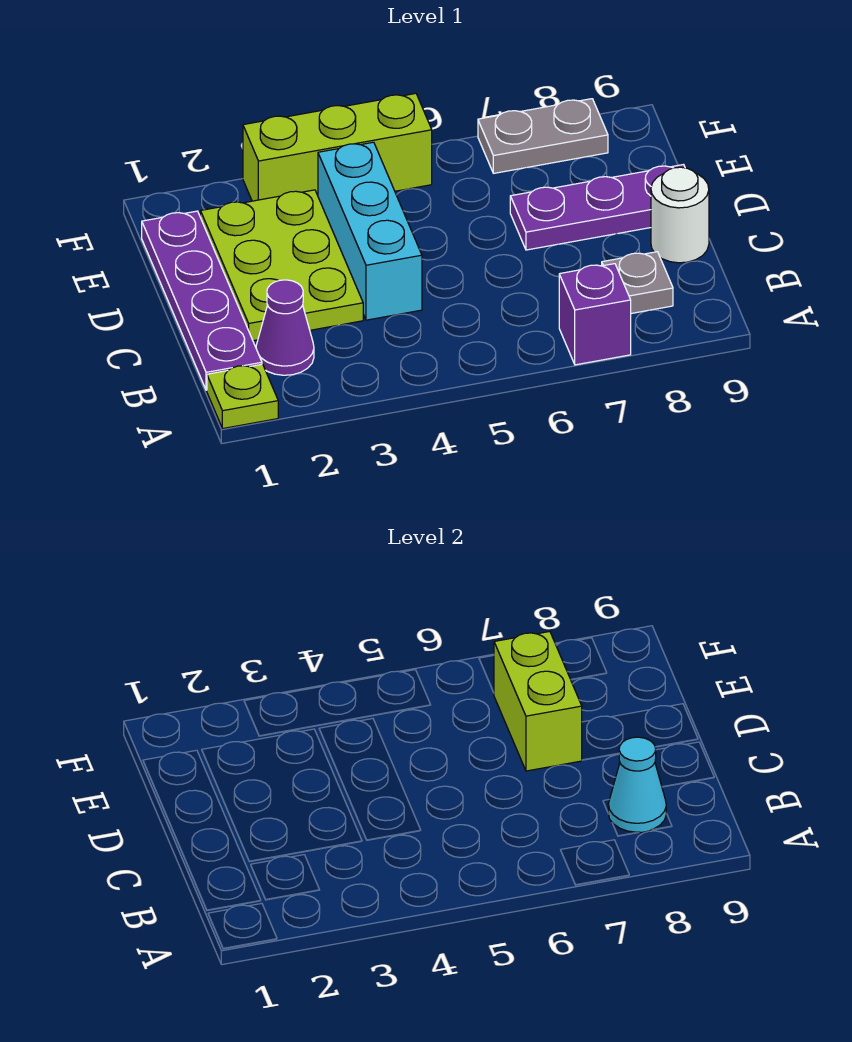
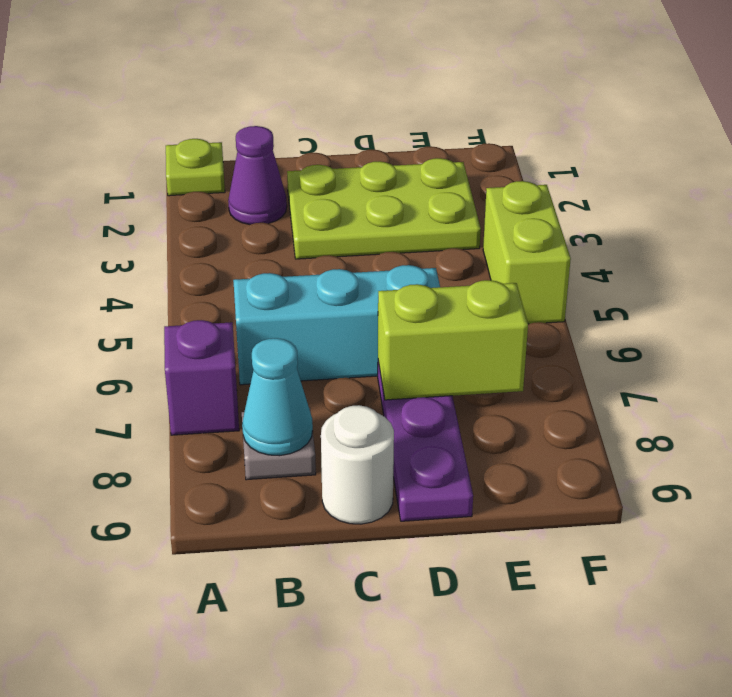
purple 1x4 plate [142,211,262,390] -> none
cyan 1x3 brick [318,142,422,320] -> cyan 1x3 brick moved to [233,265,440,385]
lime 1x3 brick [243,93,432,201] -> lime 1x2 brick [483,181,571,324]
grey 1x2 plate [478,99,608,173] -> none

